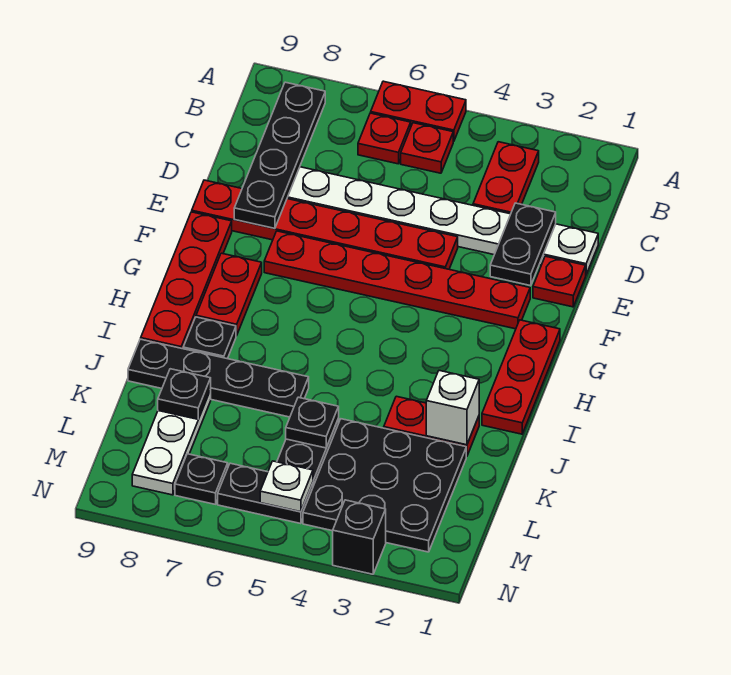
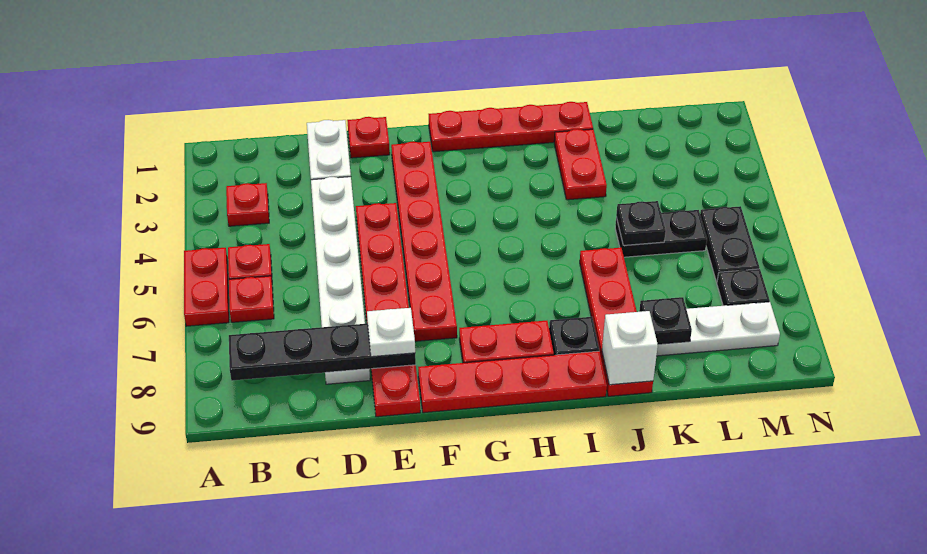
red 1x2 plate [473,142,539,214] -> red 1x1 plate [226,183,269,226]
black 1x2 plate [490,203,556,286] -> none
red 1x3 plate [482,320,560,434] -> red 1x4 plate [429,102,593,152]
white 1x1 brick [426,371,479,445] -> white 1x1 brick moved to [602,311,658,385]
black 1x4 plate [128,339,309,417] -> red 1x4 plate [580,248,653,396]
black 3x3 plate [303,419,466,552] -> none
white 1x1 plate [260,461,313,512] -> white 1x1 plate moved to [367,308,415,357]
black 1x1 brick [333,500,386,574] -> none

